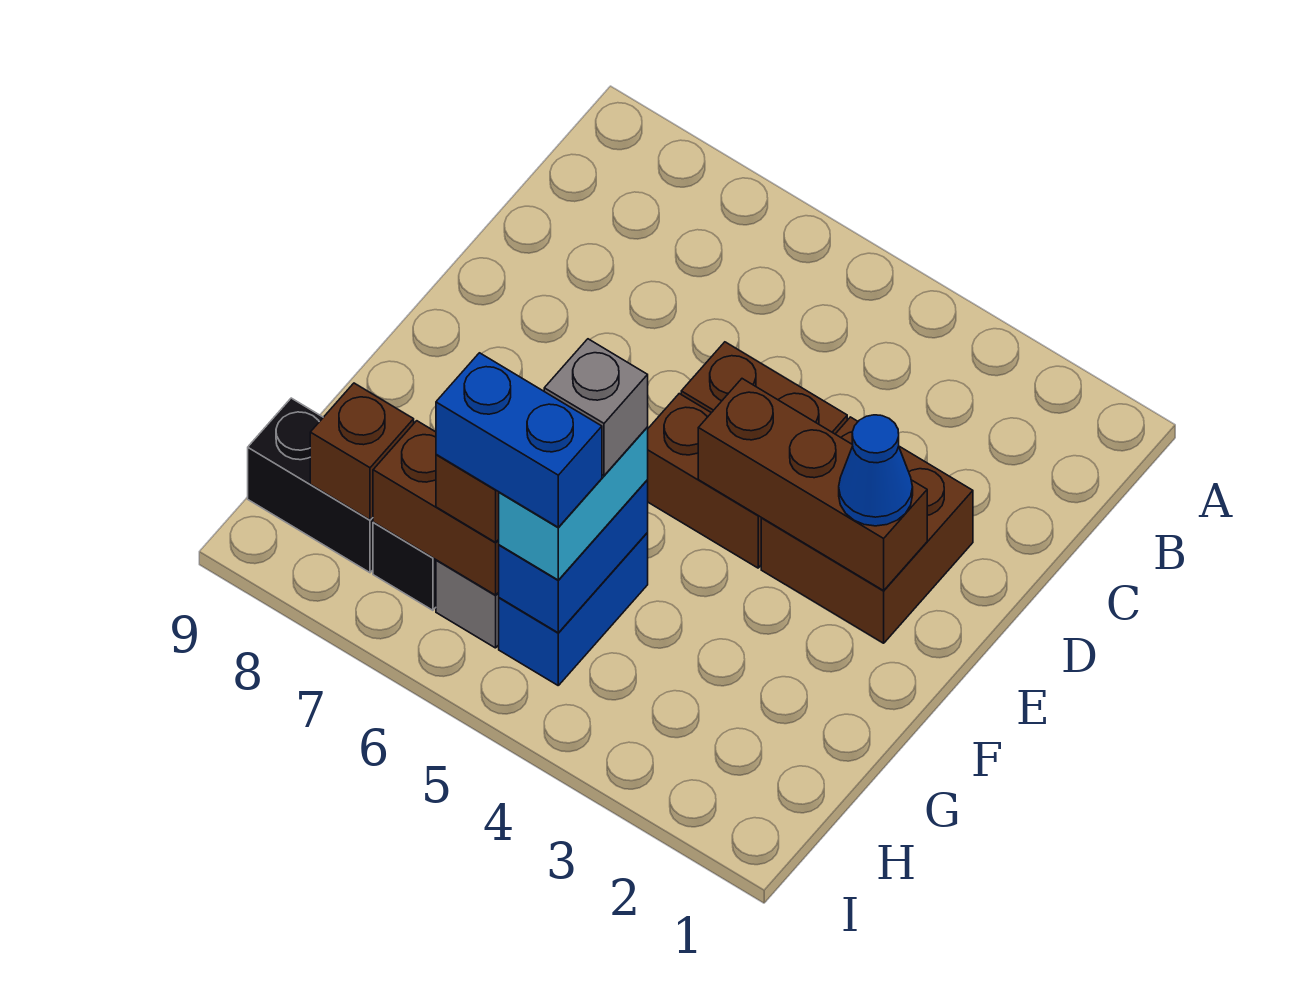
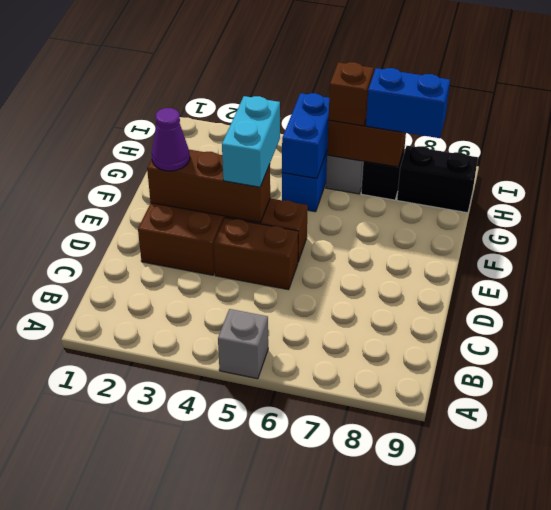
blue 1x1 cone [839,415,913,526] -> purple 1x1 cone [152,108,190,171]
cyan 1x2 brick [499,427,648,580] -> cyan 1x2 brick moved to [222,96,280,187]
grey 1x1 brick [544,339,648,476] -> grey 1x1 brick moved to [218,309,268,379]
blue 1x2 brick [436,353,602,527] -> blue 1x2 brick moved to [366,68,450,138]
brown 1x1 brick [310,383,414,520] -> none

